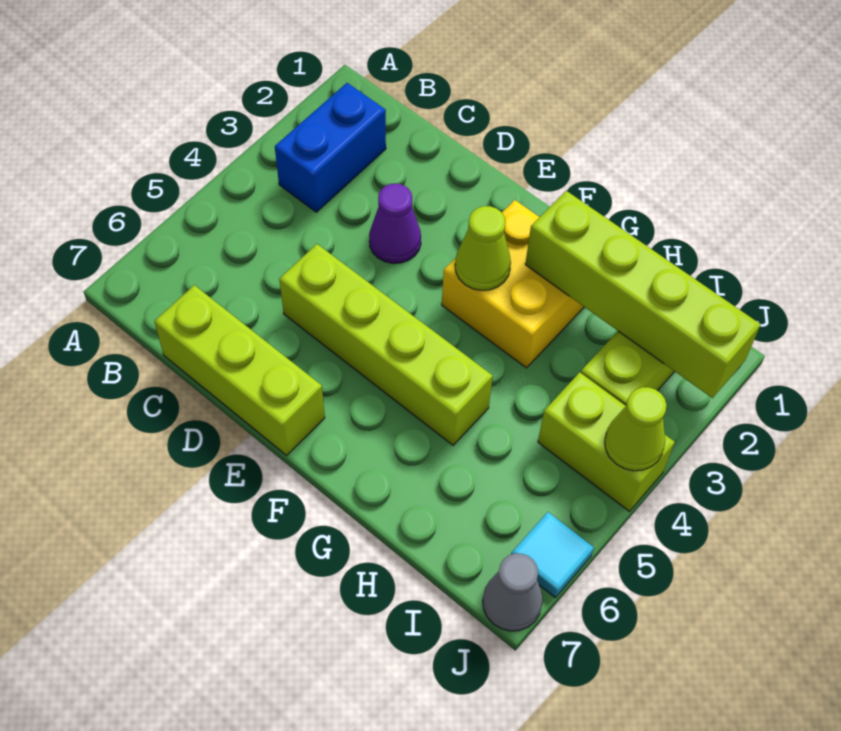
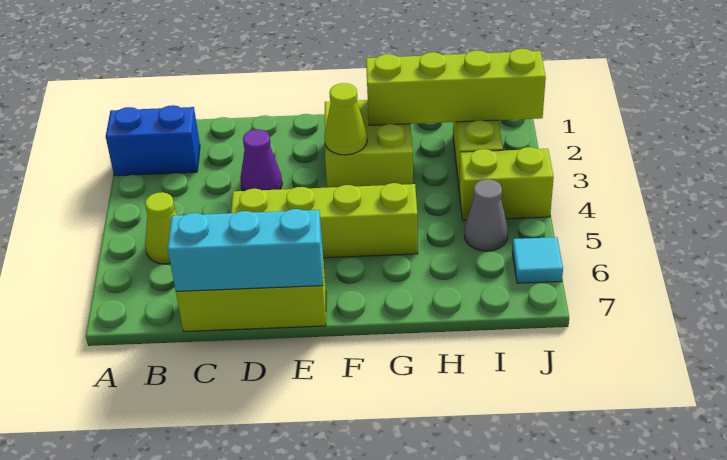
blue 1x2 brick [275,83,386,212] -> blue 1x2 brick turned to [106,105,200,176]
none -> cyan 1x3 brick [168,209,323,291]
yellow 2x2 brick [442,200,584,368] -> lime 2x2 brick [325,100,413,188]
lime 1x1 cone [605,387,667,471] -> lime 1x1 cone moved to [145,192,177,264]
grey 1x1 cone [483,553,543,631] -> grey 1x1 cone moved to [464,179,508,251]

